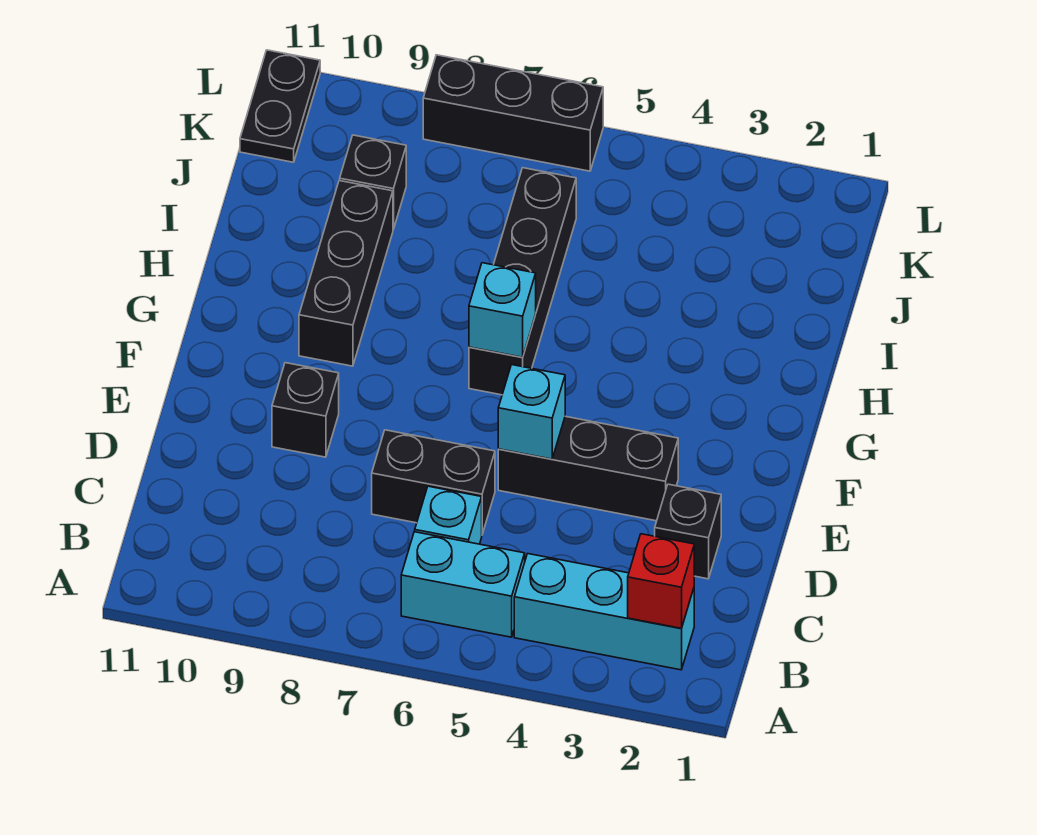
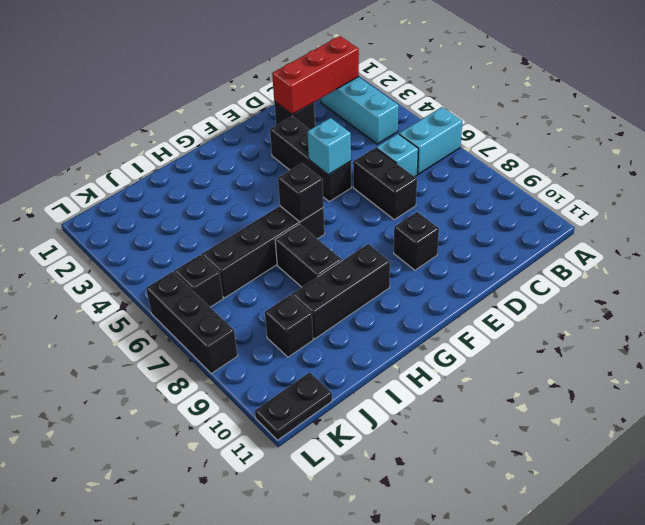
red 1x1 brick [628,534,694,628] -> red 1x3 brick [272,36,359,114]
cyan 1x2 brick [401,532,525,637] -> cyan 1x2 brick turned to [399,107,462,174]
cyan 1x1 brick [469,263,536,357] -> black 1x1 brick [278,163,324,222]
none -> black 1x2 brick [275,224,342,287]
none -> black 1x1 brick [174,255,223,307]

